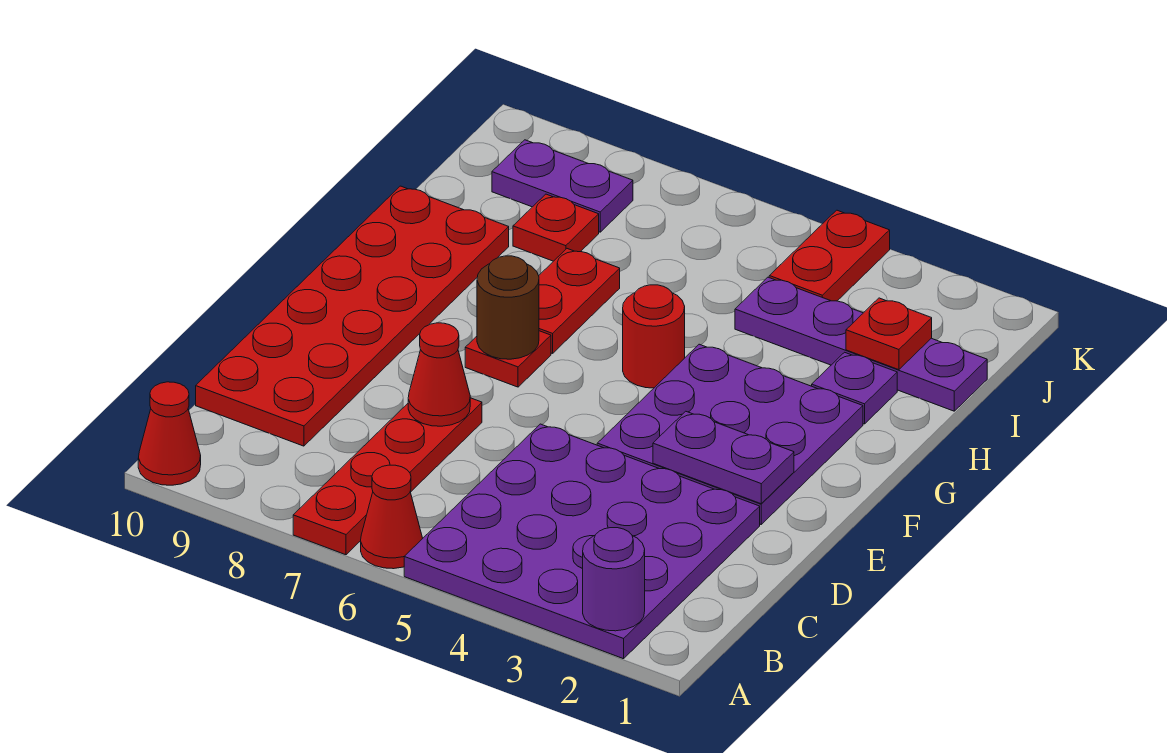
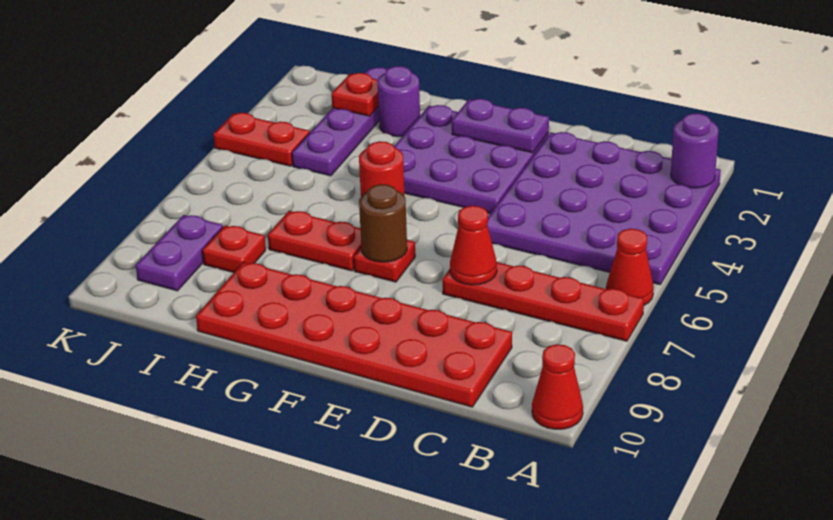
purple 1x2 plate [653,411,794,504] -> purple 1x2 plate turned to [452,99,549,153]
purple 1x1 plate [812,352,897,424] -> purple 1x1 round brick [377,66,420,137]

